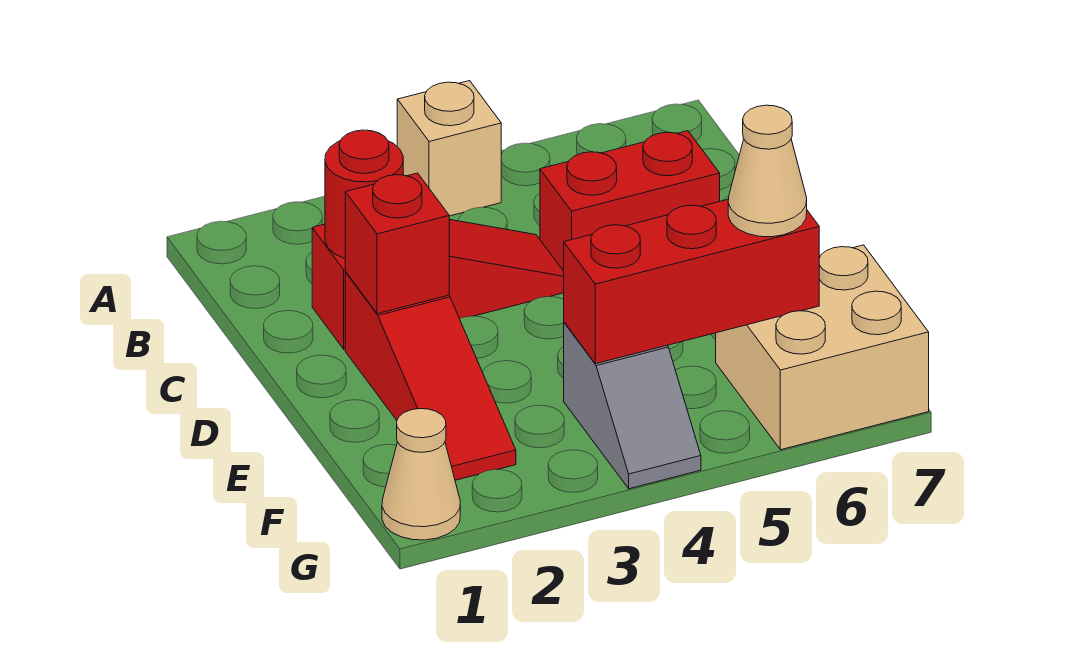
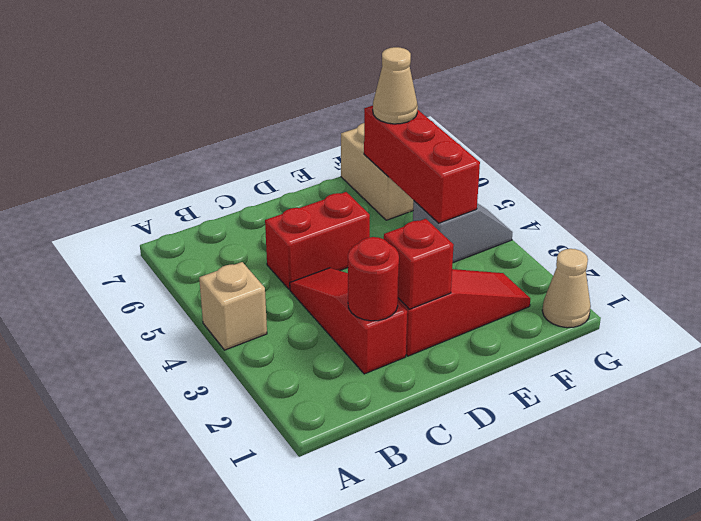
red 1x2 brick [540,131,720,271] -> red 1x2 brick turned to [265,192,370,289]

